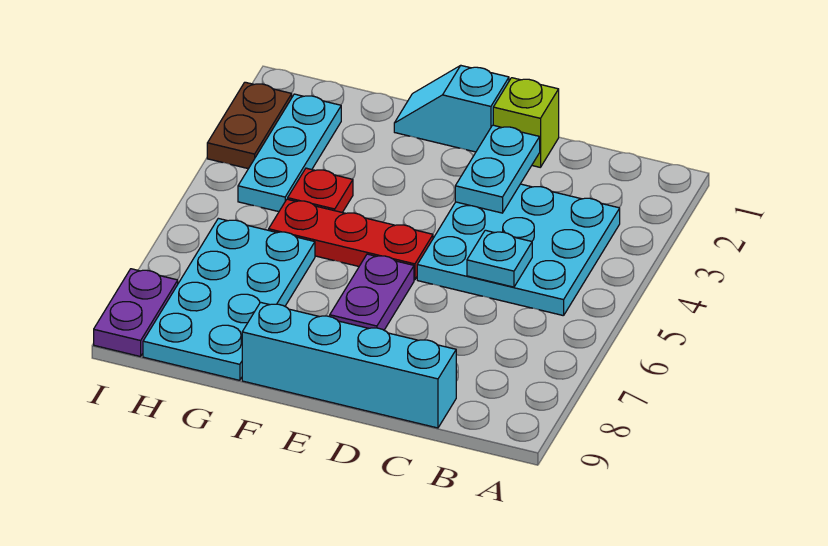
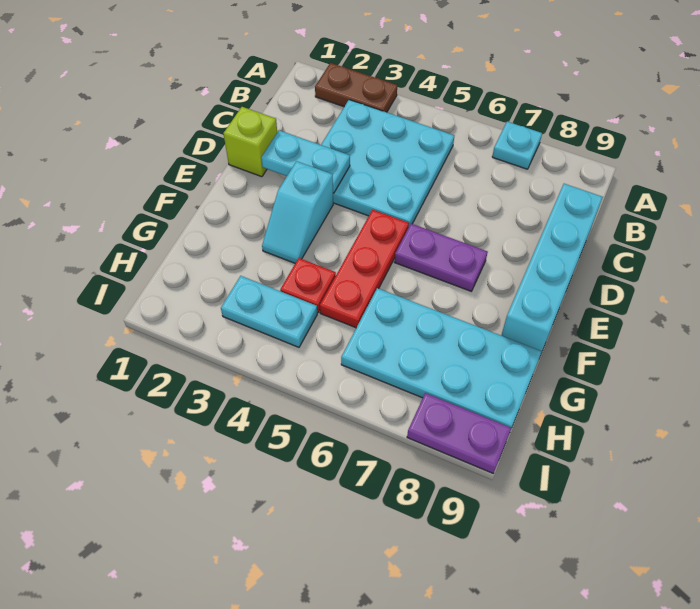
cyan 1x1 plate [467,230,532,287] -> cyan 1x1 plate moved to [492,122,542,169]
cyan 1x2 slope [394,66,509,152] -> cyan 1x2 slope moved to [262,161,333,263]
cyan 1x3 plate [238,94,341,212] -> cyan 1x2 plate [221,276,317,347]
brown 1x2 plate [207,82,292,169] -> brown 1x2 plate moved to [315,63,397,112]

